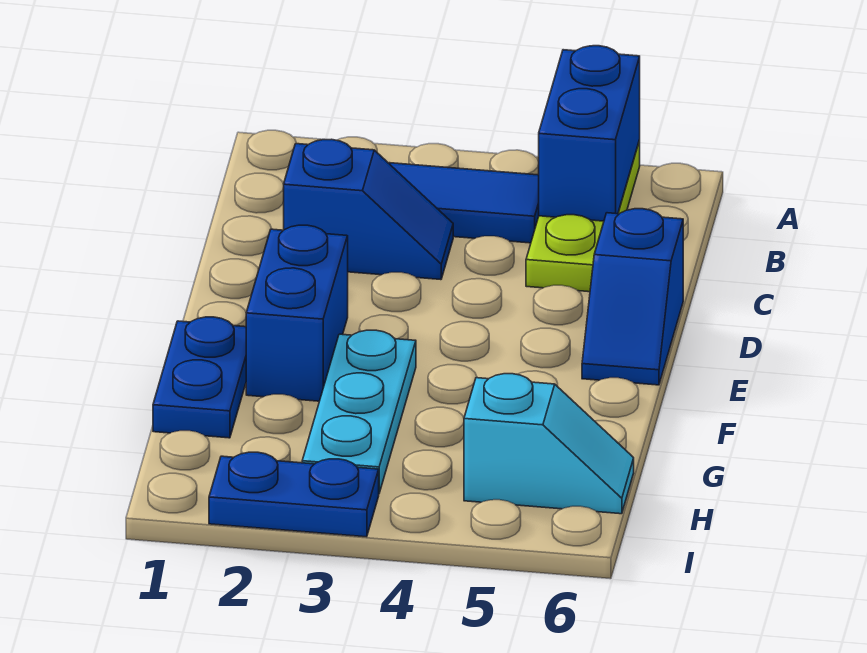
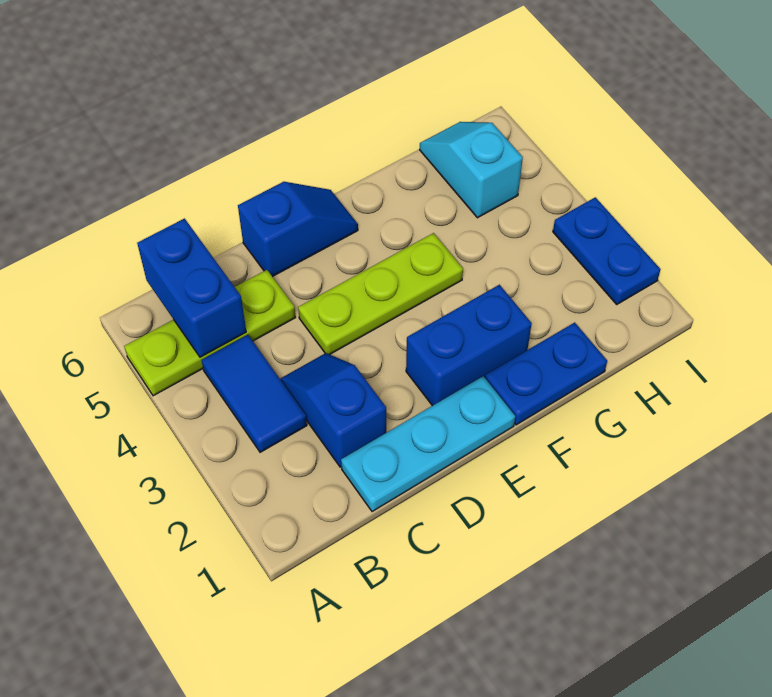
blue 1x2 brick [539,46,640,221] -> blue 1x2 brick turned to [137,219,246,357]
none -> lime 1x3 plate [298,233,463,354]
cyan 1x3 plate [302,330,416,493] -> cyan 1x3 plate moved to [341,376,515,512]

